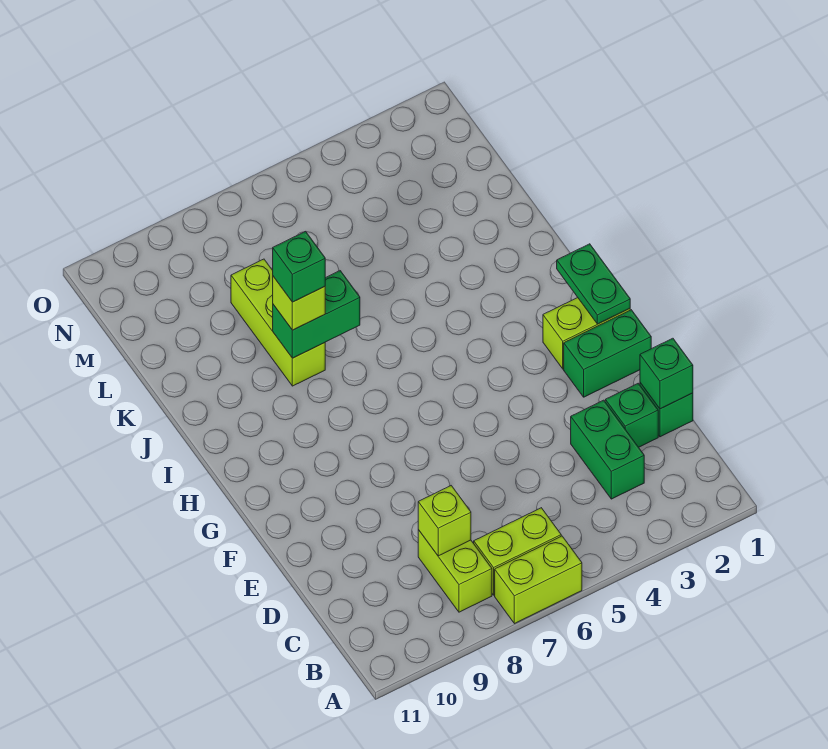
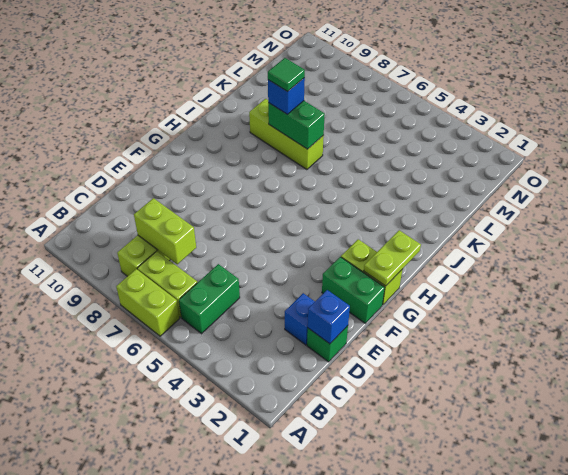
green 1x2 brick [571,400,644,499] -> green 1x2 brick moved to [179,264,240,334]
lime 1x1 brick [418,486,471,556] -> lime 1x2 brick [134,198,196,264]
green 1x1 brick [640,338,693,409] -> blue 1x1 brick [308,290,350,344]
green 1x1 brick [605,383,658,447] -> blue 1x1 brick [285,293,315,345]
green 1x2 plate [557,244,630,324] -> lime 1x2 plate [364,230,421,286]
lime 1x3 brick [231,259,325,386] -> lime 1x3 brick turned to [249,99,324,170]
lime 1x1 brick [273,276,325,330] -> blue 1x1 brick [268,78,305,114]
green 1x1 brick [273,231,325,302] -> green 1x1 tile [268,58,305,92]

